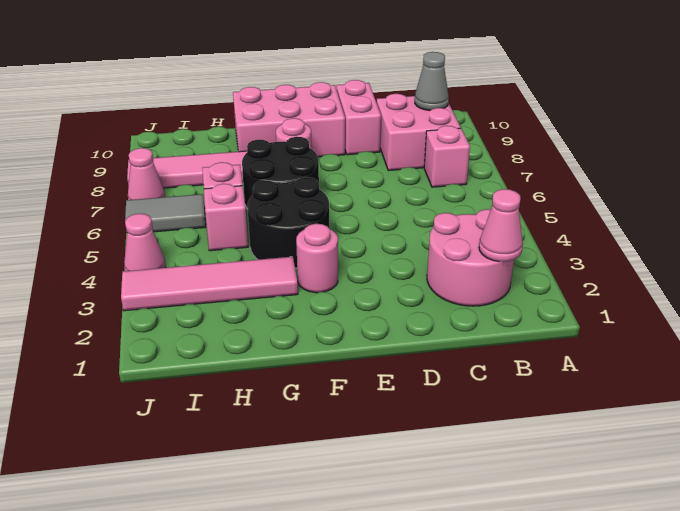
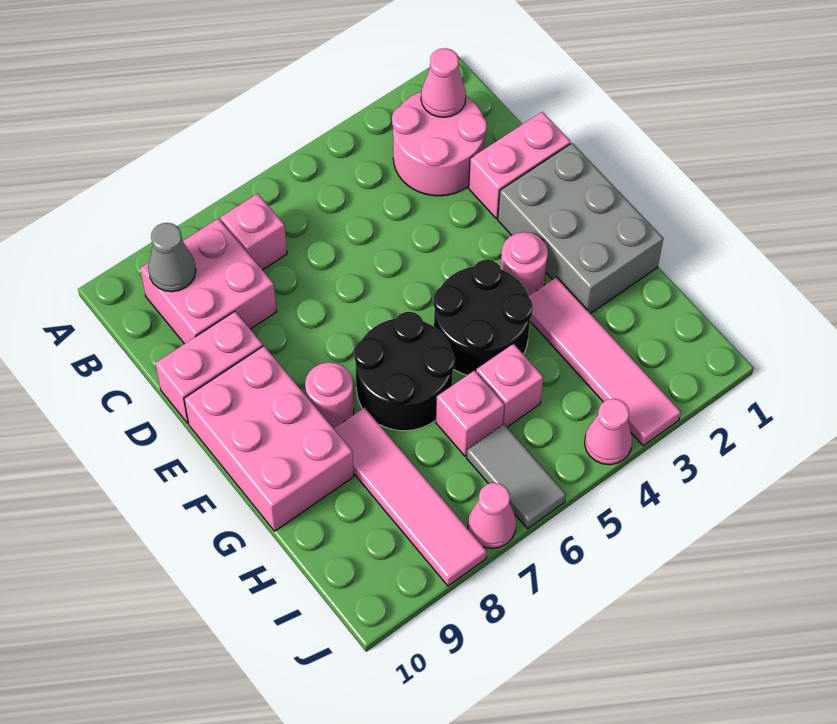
none -> pink 1x2 brick [469,112,571,219]
none -> grey 2x3 brick [498,143,663,314]

